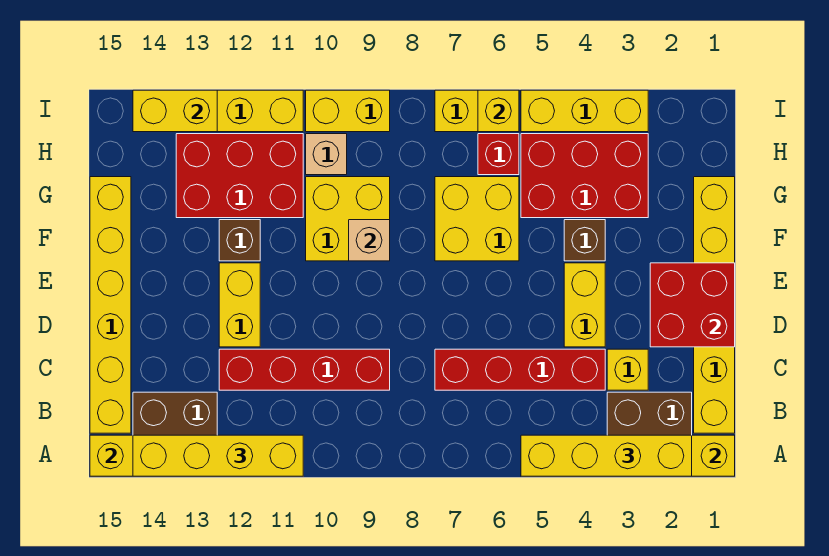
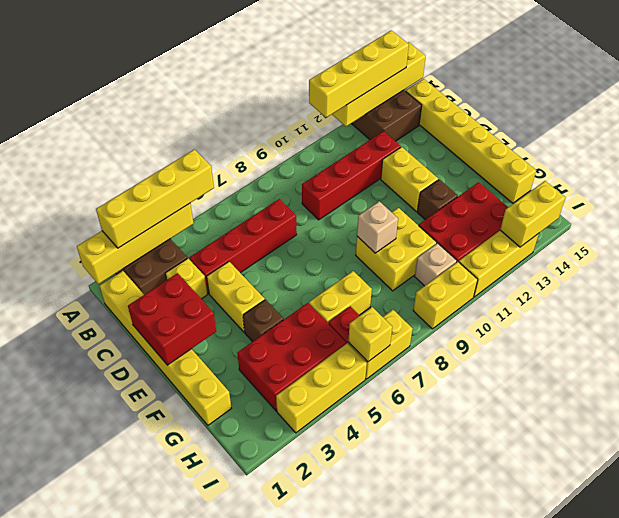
yellow 2x2 brick [435,177,519,261] -> yellow 1x2 brick [309,271,372,323]

